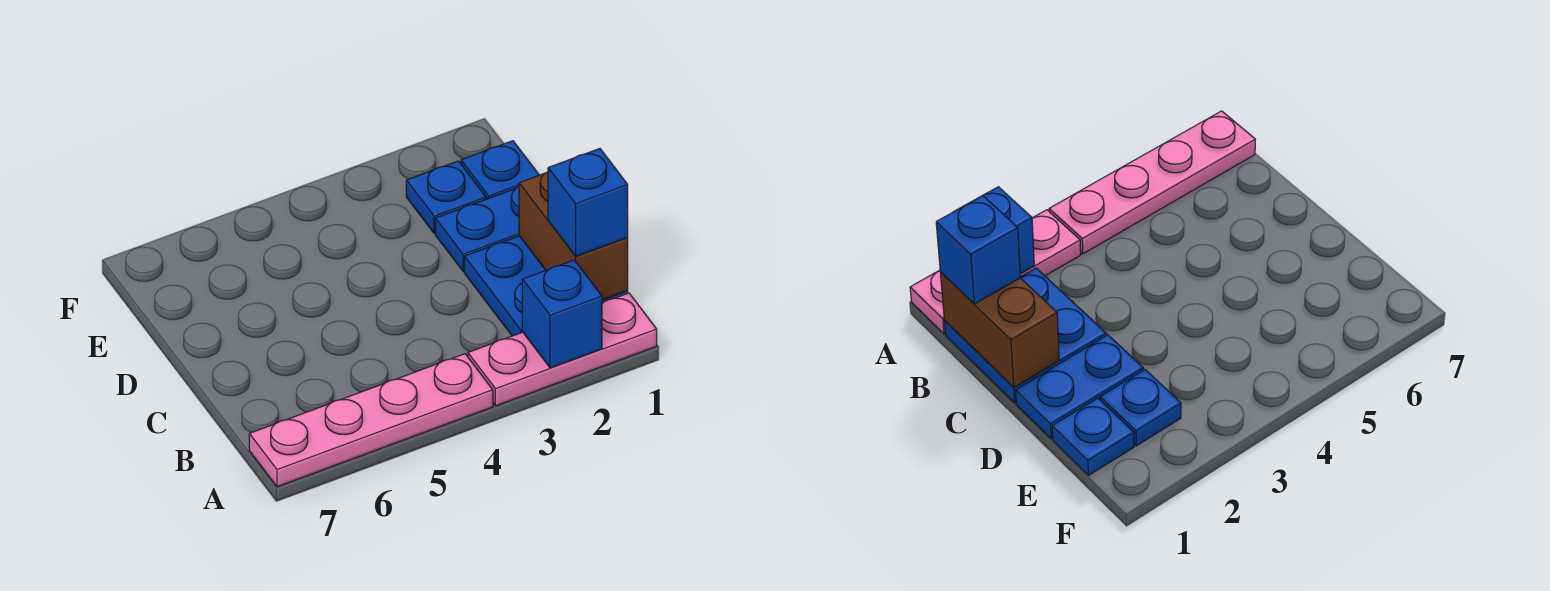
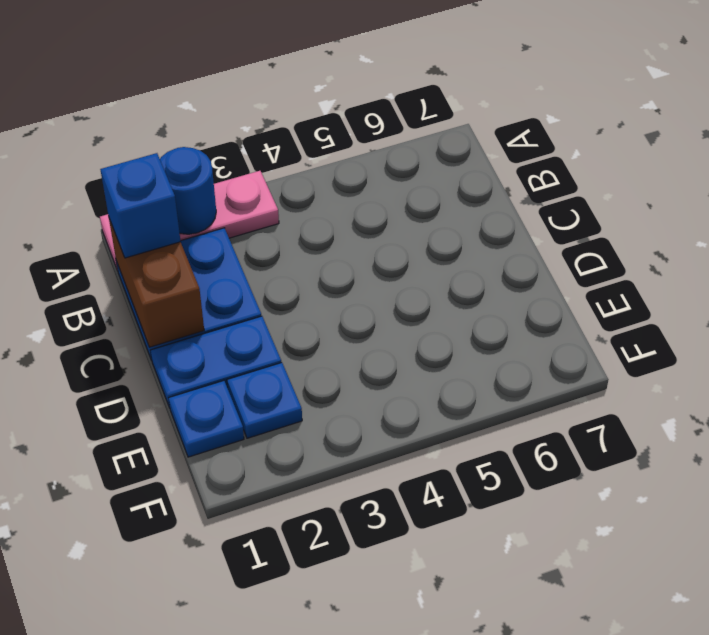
blue 1x1 brick [522,260,602,368] -> blue 1x1 round brick [160,147,216,234]
pink 1x4 plate [249,354,493,487] -> none

